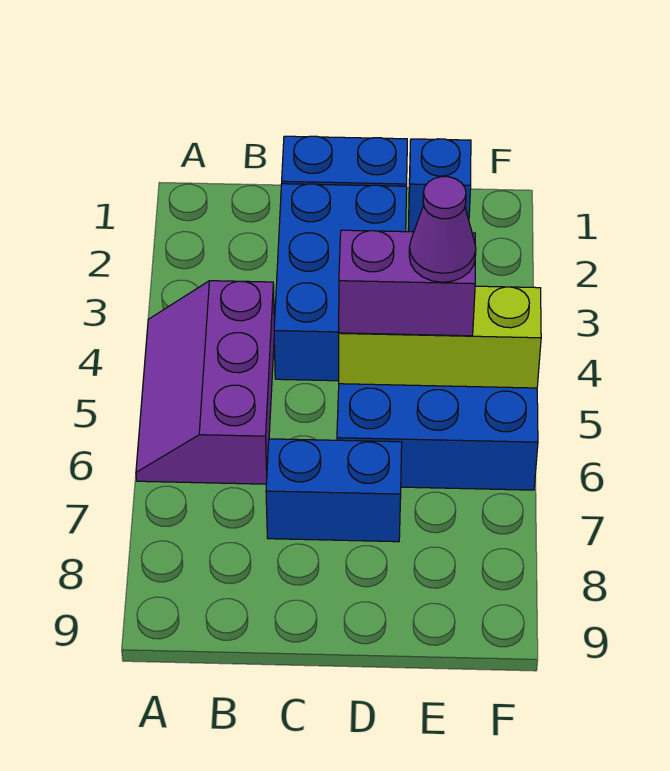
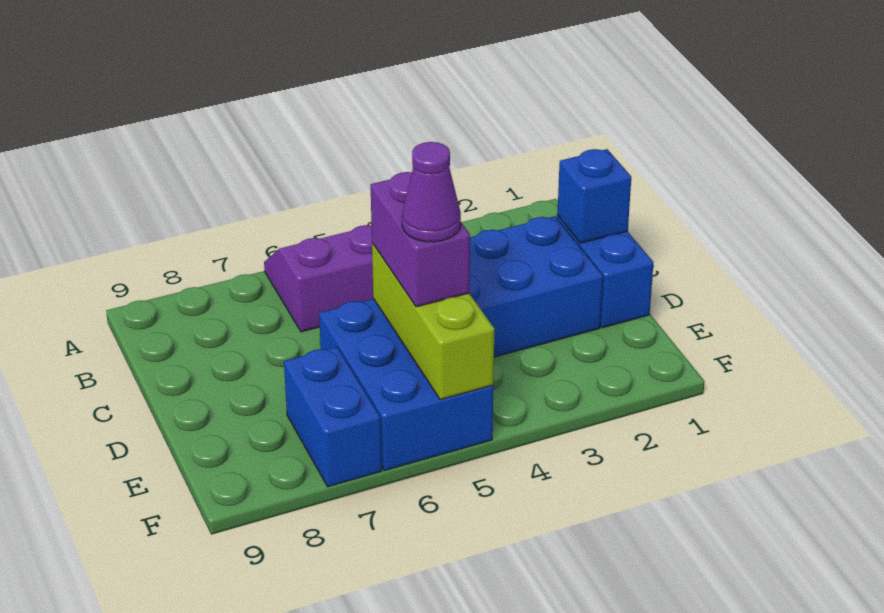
blue 1x2 brick [266,439,402,542] -> blue 1x2 brick moved to [284,347,382,487]
blue 1x1 brick [408,139,471,232] -> blue 1x1 brick moved to [557,149,631,243]

